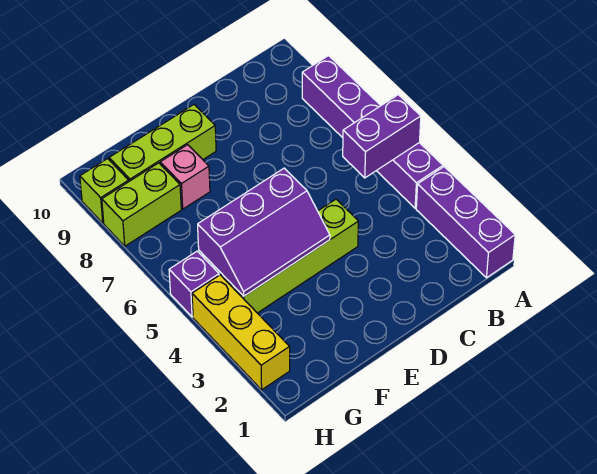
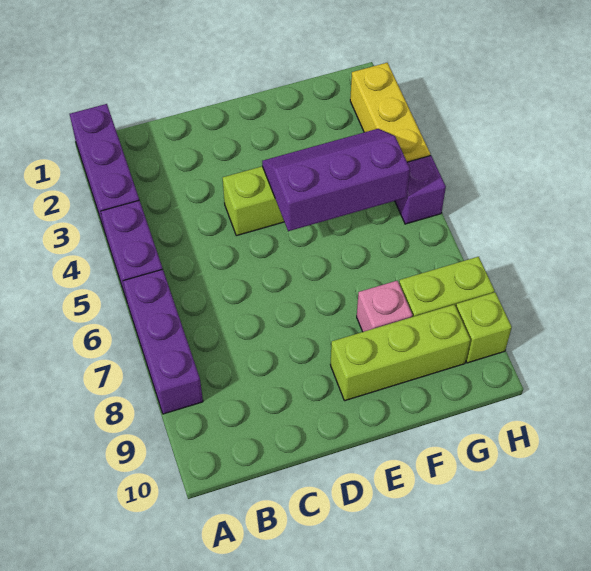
purple 1x2 brick [343,95,421,178] -> none

